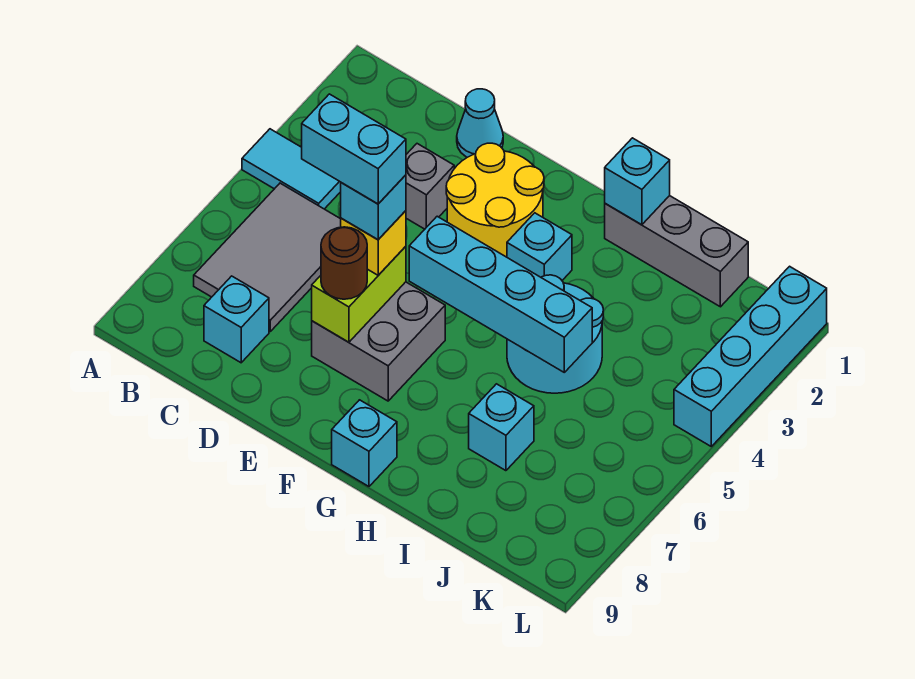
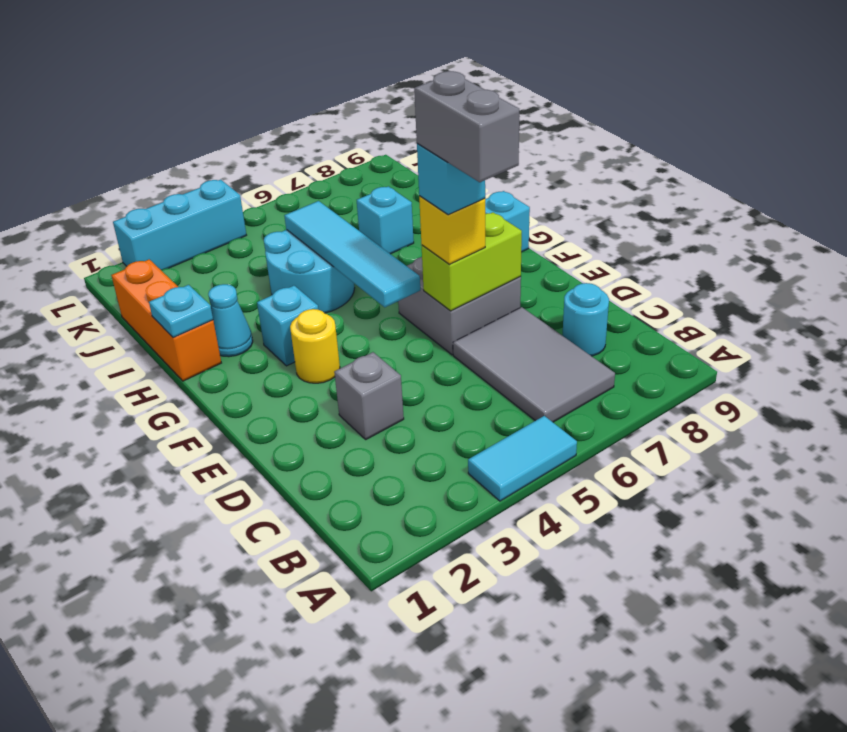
cyan 1x2 tile [242,129,341,209] -> cyan 1x2 tile turned to [468,416,577,501]
grey 2x3 tile [194,183,341,331] -> grey 2x3 tile turned to [453,307,615,422]
cyan 1x1 brick [204,276,269,363] -> cyan 1x1 round brick [562,283,609,356]
cyan 1x1 cone [457,89,503,157] -> cyan 1x1 cone moved to [208,284,253,357]
cyan 1x2 brick [302,94,406,204] -> grey 1x2 brick [414,71,519,182]
yellow 2x2 round brick [446,143,544,257] -> yellow 1x1 round brick [290,309,340,383]
brown 1x1 round brick [321,227,367,299] -> none
cyan 1x4 brick [409,216,592,372] -> cyan 1x4 tile [284,201,420,307]
grey 1x3 brick [605,196,748,307] -> orange 1x3 brick [111,259,221,381]
cyan 1x1 brick [605,138,670,225] -> cyan 1x1 plate [149,285,213,338]
cyan 1x4 brick [674,266,827,446] -> cyan 1x3 brick [113,180,246,270]

